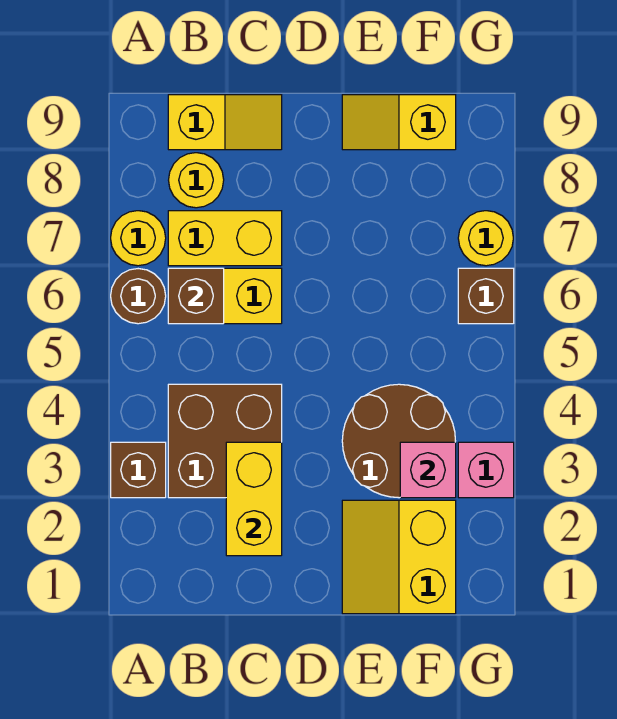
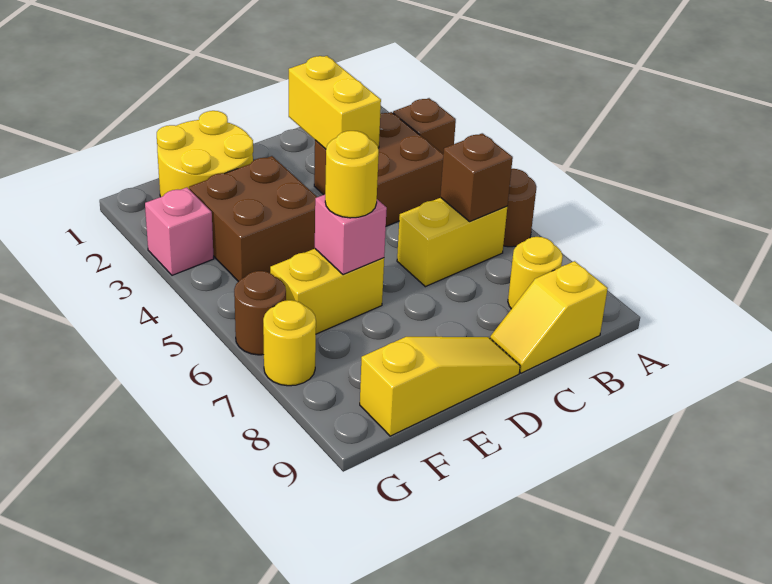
yellow 1x1 round brick [111,211,166,266] -> yellow 1x1 round brick moved to [325,131,379,218]
yellow 1x2 brick [168,211,282,266] -> yellow 1x2 brick moved to [270,249,384,334]
yellow 2x2 slope [342,500,456,614] -> yellow 2x2 round brick [157,111,253,197]
brown 2x2 round brick [342,384,455,498] -> brown 2x2 brick [189,156,317,282]
yellow 1x2 slope [342,95,456,150] -> yellow 1x3 slope [360,337,520,436]
pink 1x1 brick [400,442,456,498] -> pink 1x1 brick moved to [315,195,387,275]
brown 1x1 brick [458,268,514,324] -> brown 1x1 round brick [234,271,286,355]

